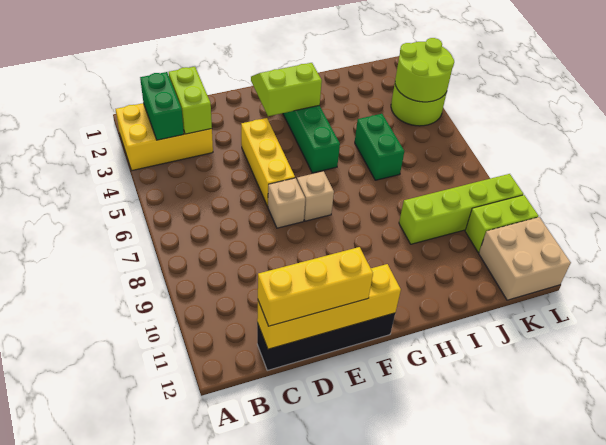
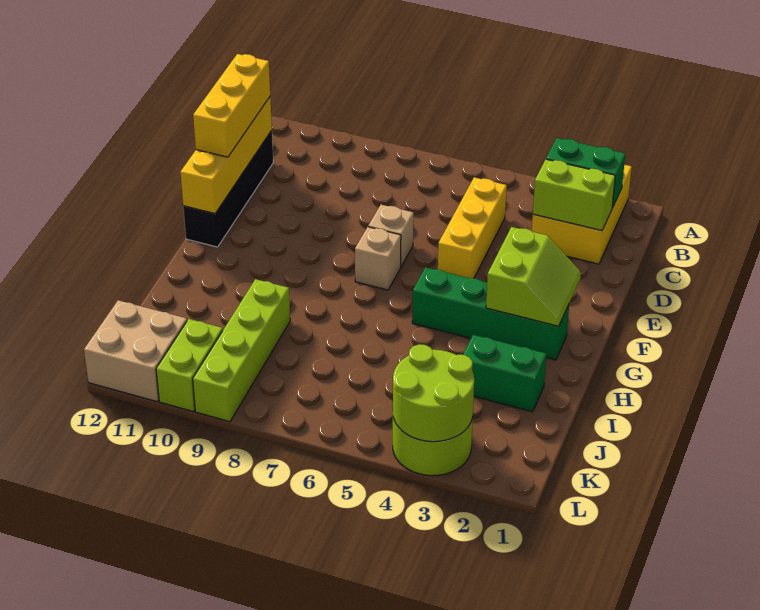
yellow 1x3 brick [241,118,295,206] -> yellow 1x3 brick turned to [438,177,507,278]
green 1x2 brick [355,114,404,180] -> green 1x2 brick moved to [463,335,546,412]

